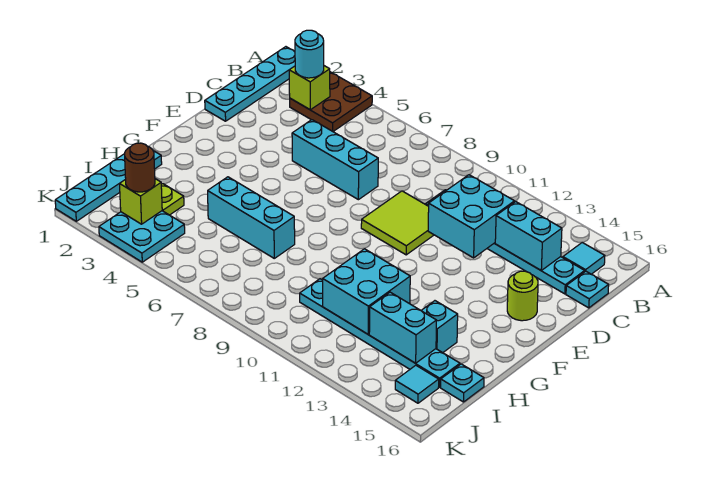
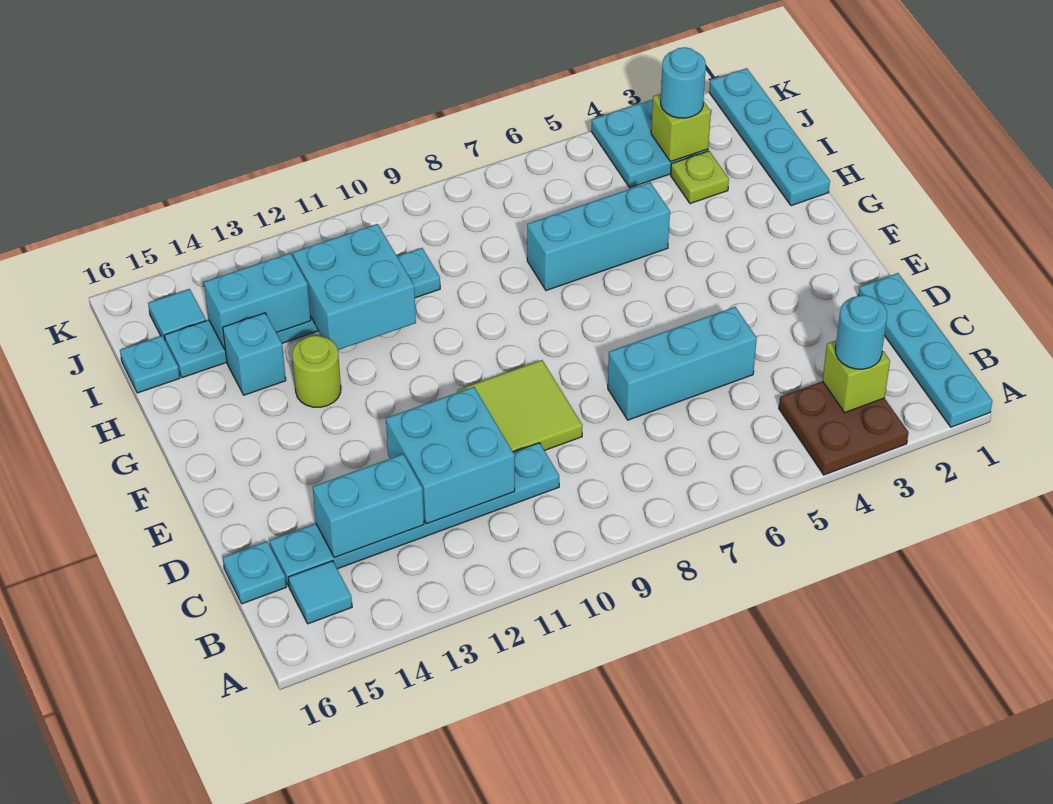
lime 1x1 round brick [507,271,538,321] -> lime 1x1 round brick moved to [292,336,341,407]
brown 1x1 round brick [125,143,155,192] -> cyan 1x1 round brick [661,47,706,118]

